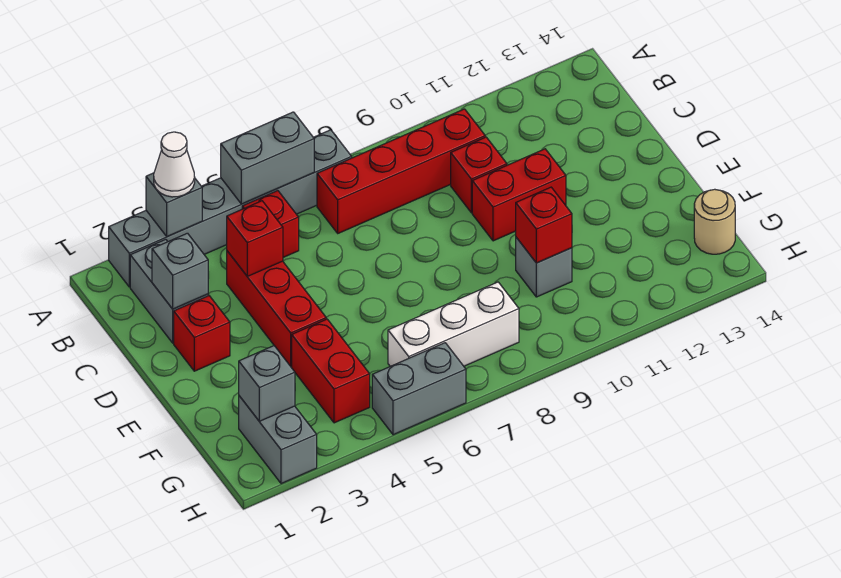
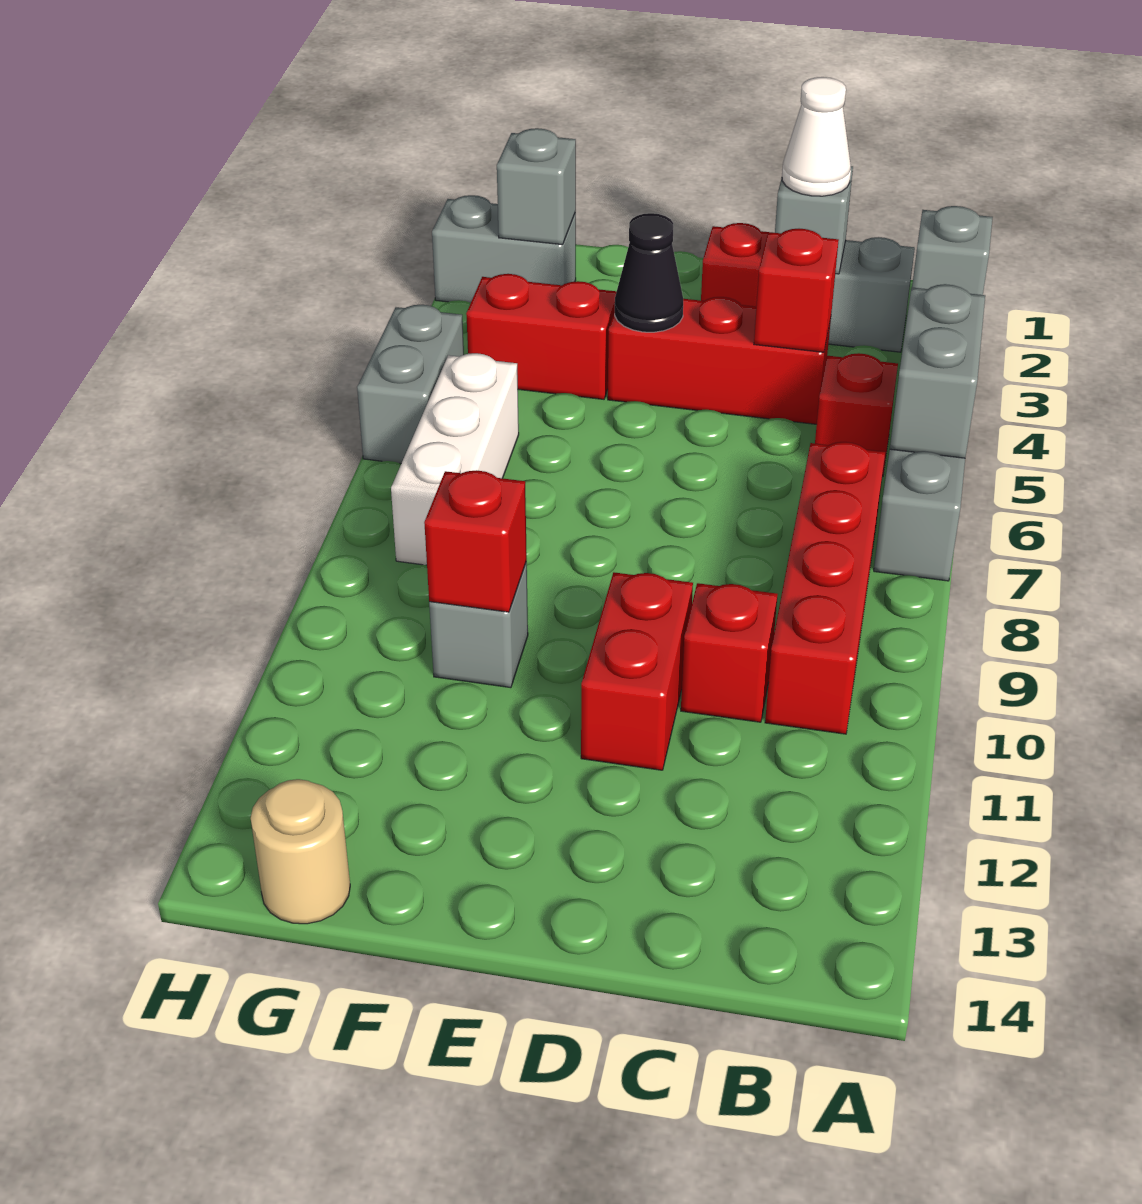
white 1x1 cone [154,132,195,197] -> white 1x1 cone moved to [782,77,851,196]
none -> black 1x1 cone [615,213,683,332]

